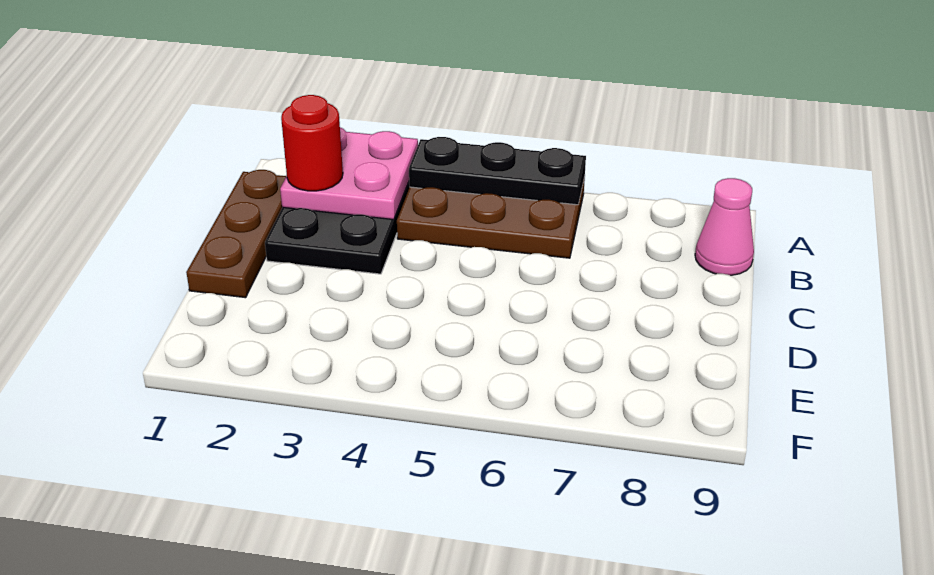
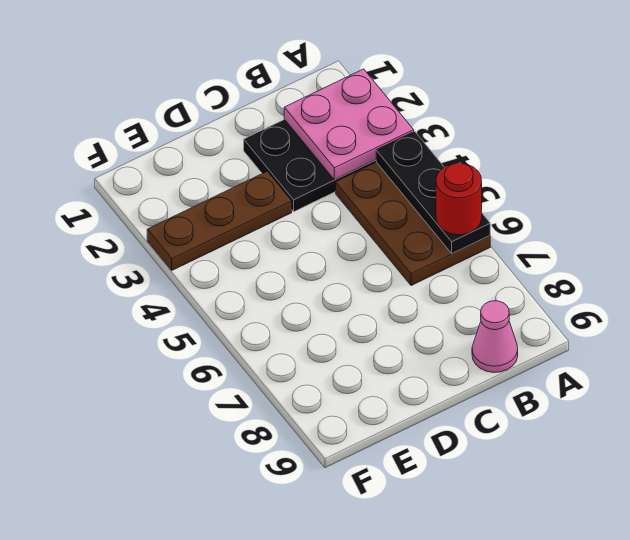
brown 1x3 plate [186,170,286,298] -> brown 1x3 plate moved to [147,171,292,270]
red 1x1 round brick [281,95,343,191] -> red 1x1 round brick moved to [436,163,482,235]

